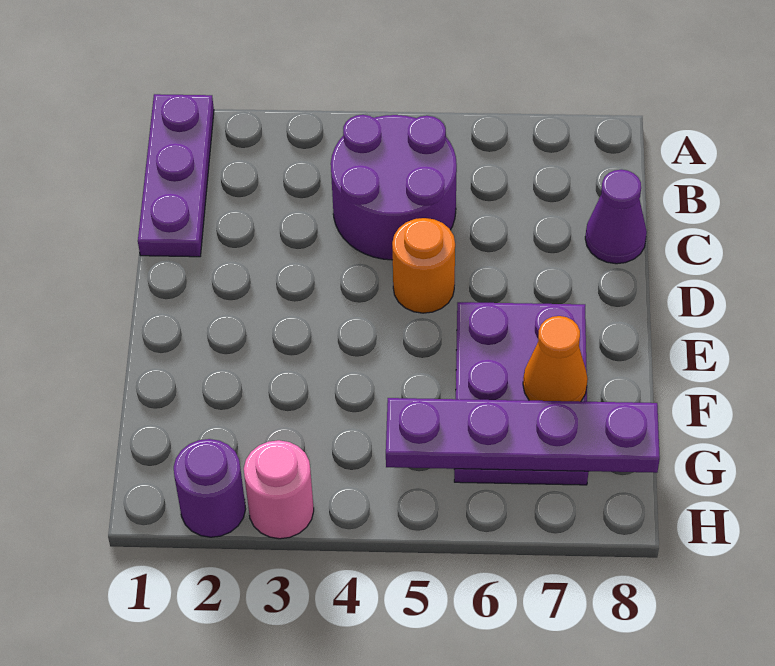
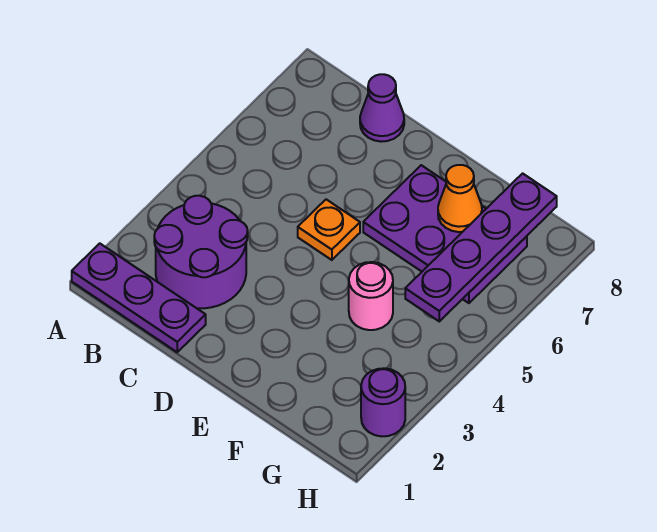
purple 2x2 round brick [331,115,457,260] -> purple 2x2 round brick moved to [154,196,248,308]
orange 1x1 round brick [392,218,455,313] -> orange 1x1 plate [298,199,360,260]
pink 1x1 round brick [244,440,314,539] -> pink 1x1 round brick moved to [349,262,393,330]

